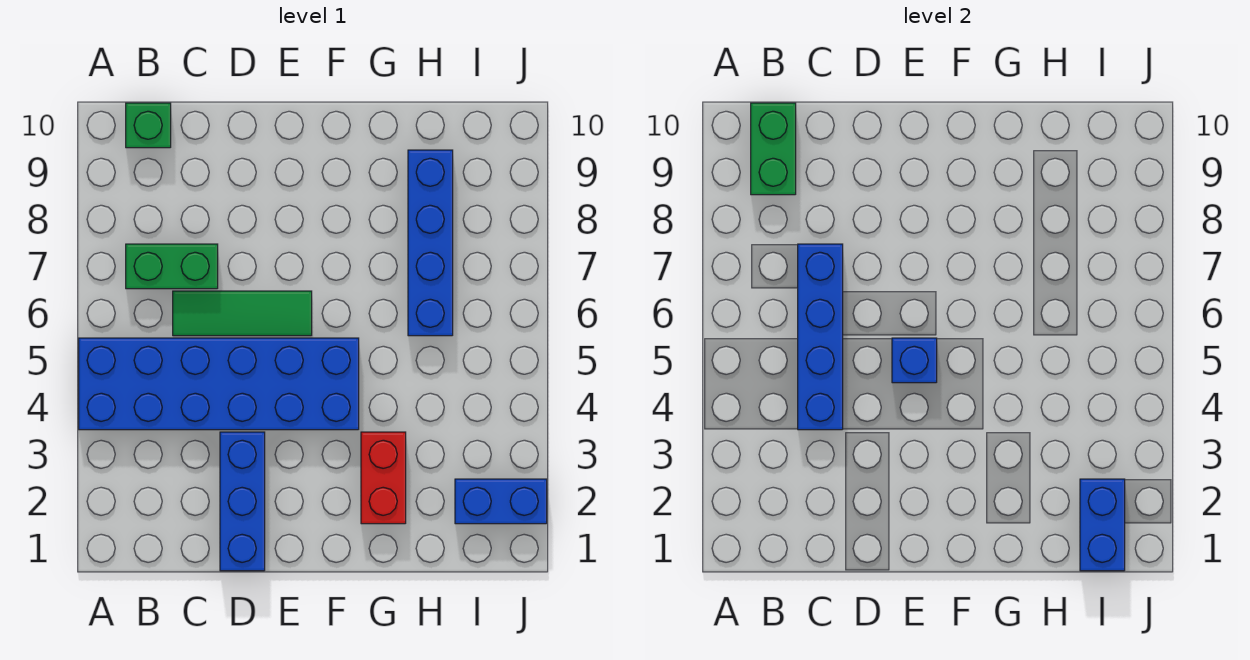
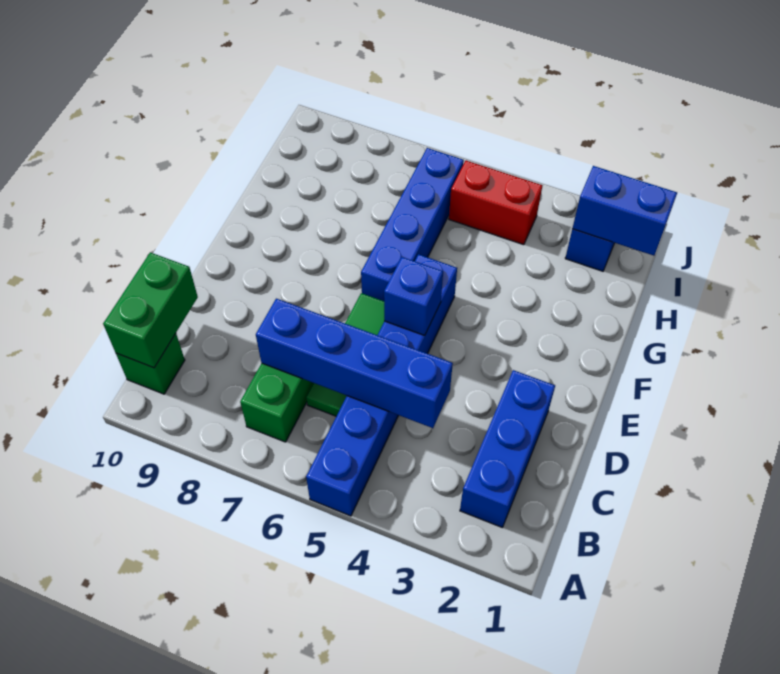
blue 2x6 brick [79,338,359,430] -> blue 1x6 brick [306,254,457,516]
green 1x2 brick [751,103,796,195] -> green 1x2 brick turned to [103,252,198,368]
blue 1x3 brick [220,432,265,571] -> blue 1x3 brick turned to [460,370,555,527]
red 1x2 brick [361,432,406,524] -> red 1x2 brick moved to [449,161,543,245]
blue 1x4 brick [408,150,453,336] -> blue 1x4 brick turned to [361,148,464,301]

